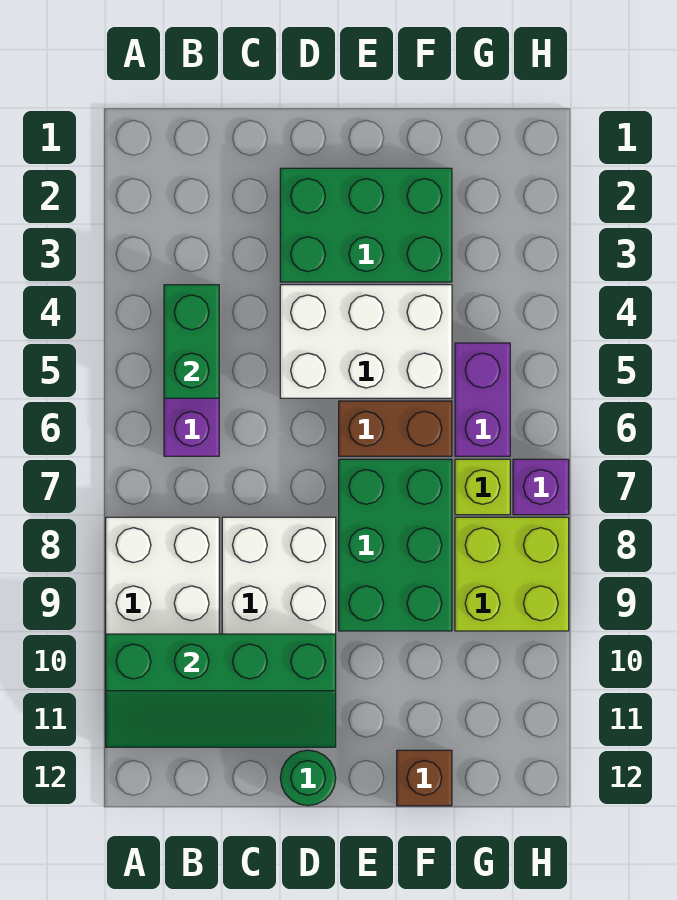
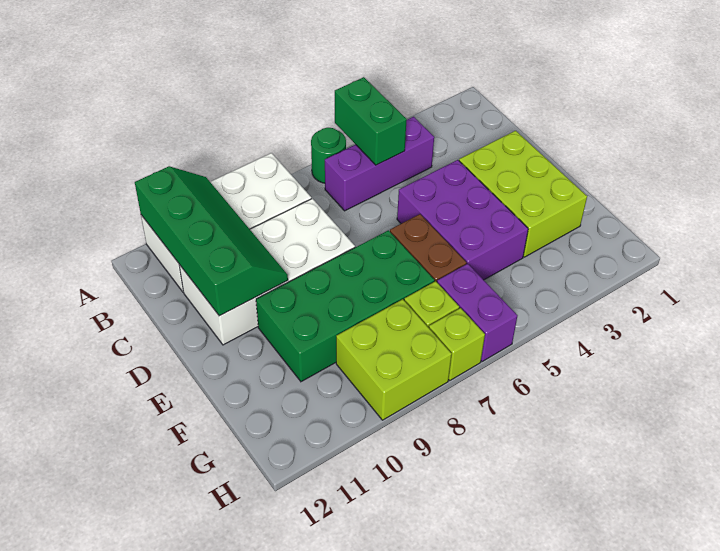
green 2x4 slope [106,634,336,747] -> green 2x4 slope turned to [135,166,288,316]
green 1x2 brick [164,285,219,398] -> green 1x2 brick turned to [335,77,407,165]
green 2x3 brick [280,168,452,282] -> lime 2x3 brick [459,131,587,257]
white 2x3 brick [280,285,452,398] -> purple 2x3 brick [397,160,528,280]
green 1x1 round brick [280,750,336,806] -> green 1x1 round brick moved to [311,128,346,183]
green 2x3 brick [339,459,452,631] -> green 2x4 brick [256,230,434,382]
brown 1x1 brick [397,750,452,806] -> none
purple 1x2 brick [455,343,510,456] -> purple 1x2 brick turned to [437,264,517,362]
purple 1x1 brick [513,459,569,515] -> lime 1x1 brick [429,308,485,380]

